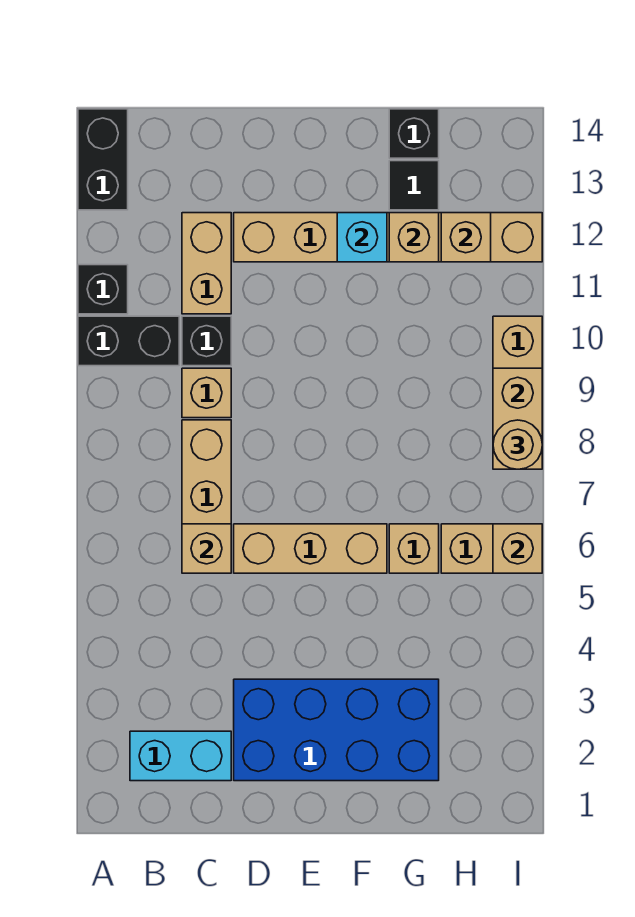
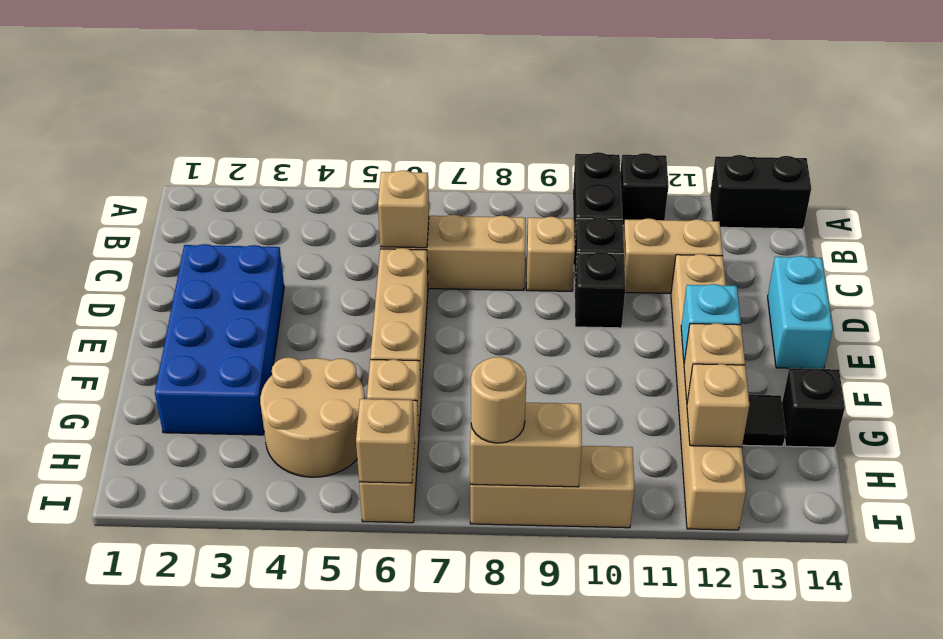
cyan 1x2 brick [130,731,231,781] -> cyan 1x2 brick moved to [768,256,833,369]
none -> black 1x1 brick [575,252,626,328]
none -> tan 2x2 round brick [260,357,365,477]

